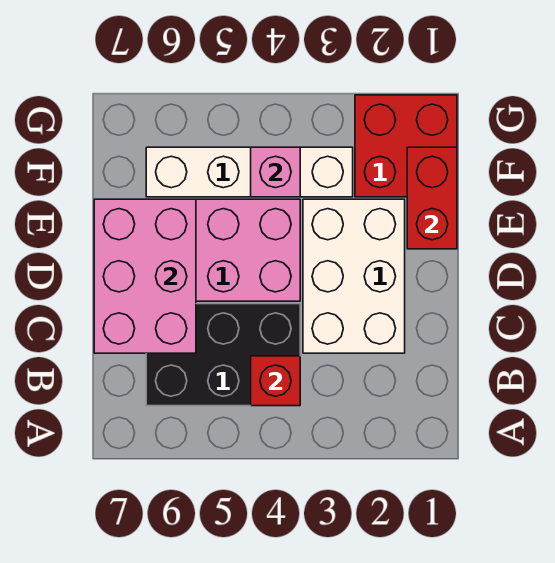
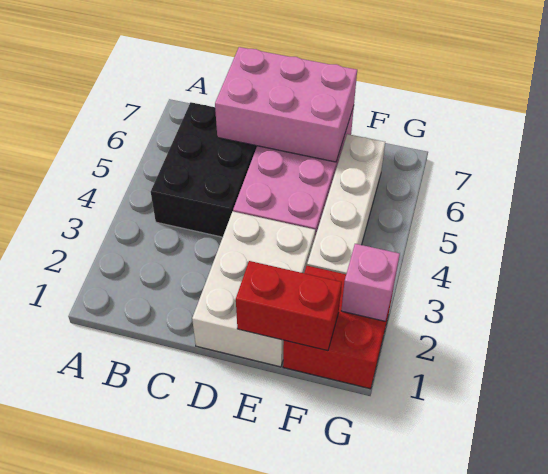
red 1x1 brick [251,356,300,406] -> none
white 2x3 brick [303,199,405,353] -> white 2x3 brick turned to [192,212,315,367]
pink 1x1 brick [251,147,300,197] -> pink 1x1 brick moved to [341,244,400,321]

